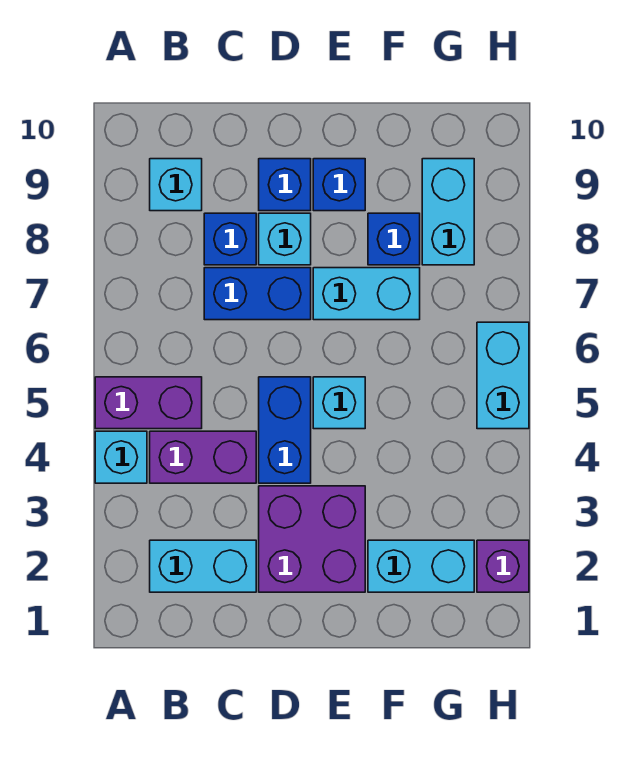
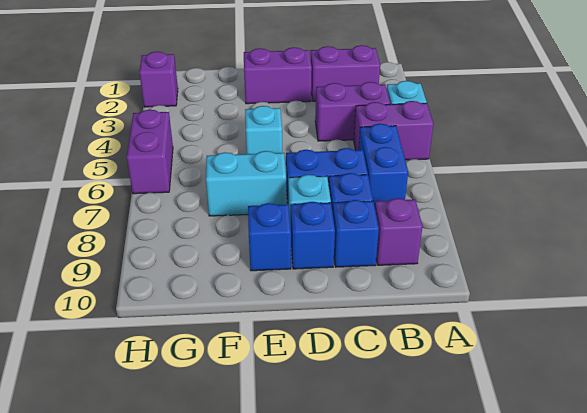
cyan 1x2 brick [150,540,256,592] -> purple 1x2 brick [311,45,380,101]
cyan 1x1 brick [150,159,202,211] -> purple 1x1 brick [375,198,422,265]
purple 2x2 brick [259,486,365,592] -> purple 1x2 brick [244,47,312,104]
blue 1x2 brick [259,377,311,483] -> blue 1x2 brick moved to [359,124,408,207]
cyan 1x2 brick [368,540,474,592] -> none
blue 1x1 brick [368,213,420,265] -> blue 1x1 brick moved to [333,200,379,267]
cyan 1x2 brick [422,159,474,265] -> none
cyan 1x2 brick [477,322,529,429] -> purple 1x2 brick [127,110,173,194]

